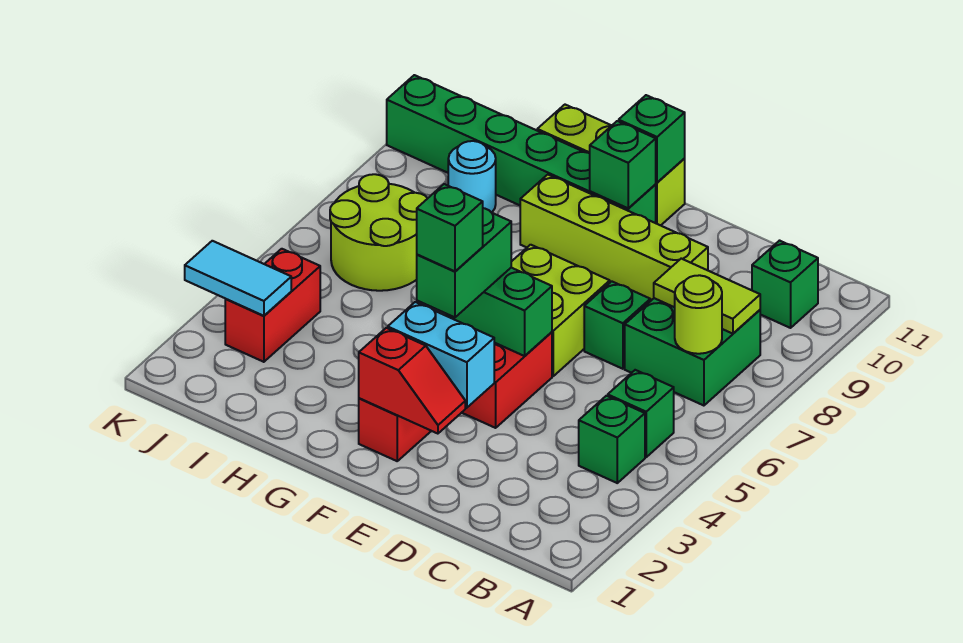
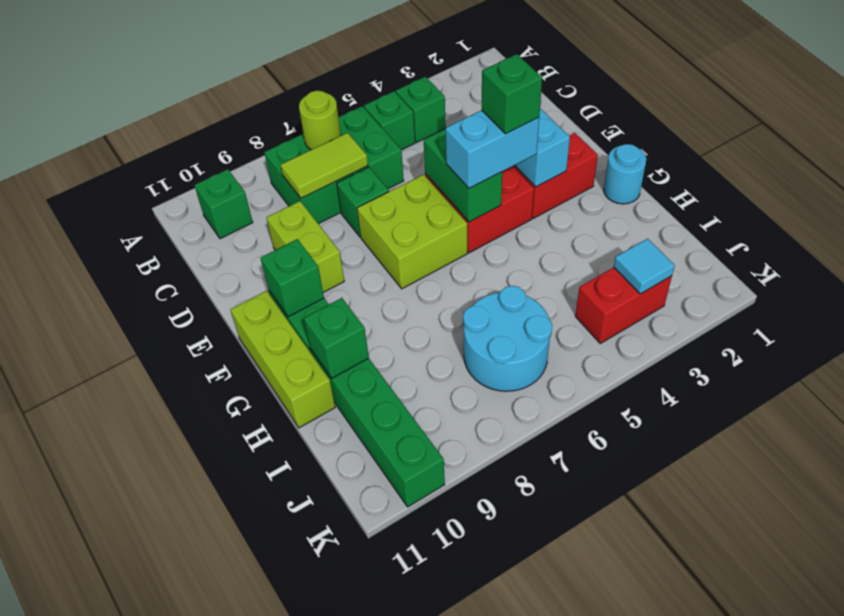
green 2x2 brick [625,298,760,406] -> green 2x3 brick [264,106,404,224]
lime 1x2 tile [654,259,760,334] -> lime 1x2 tile turned to [281,133,368,198]
lime 1x4 brick [520,175,708,301] -> lime 1x2 brick [266,201,344,292]
red 1x2 slope [359,328,465,434] -> none
green 1x2 brick [417,208,511,317] -> cyan 1x2 brick [445,110,539,188]
green 1x1 brick [619,95,685,182] -> green 1x1 brick moved to [304,298,369,378]
lime 2x2 round brick [330,174,428,291] -> cyan 2x2 round brick [463,286,552,391]
cyan 1x1 round brick [448,141,496,213] -> cyan 1x1 round brick moved to [604,144,646,204]
cyan 1x2 tile [185,241,291,316] -> cyan 1x1 tile [614,239,675,294]

